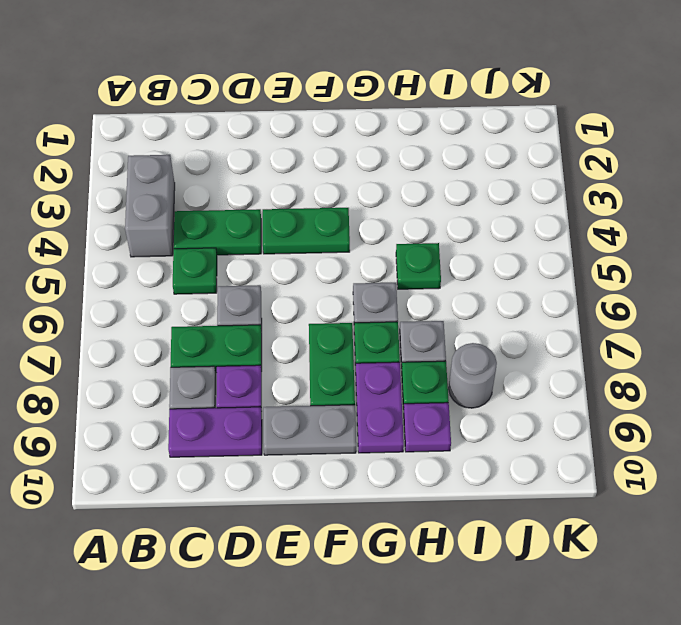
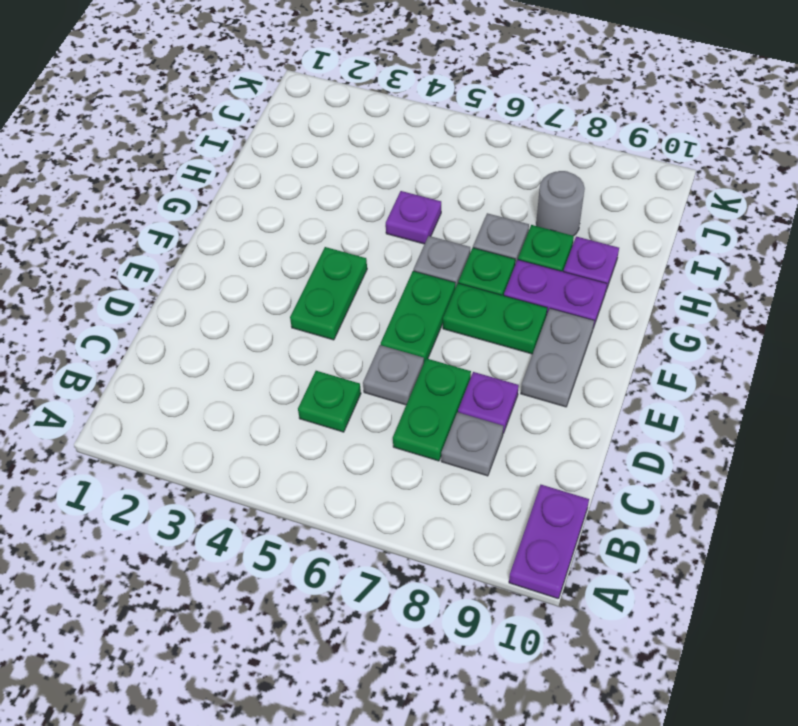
grey 1x2 brick [125,155,175,257] -> none
green 1x2 plate [174,209,261,255] -> green 1x2 plate moved to [381,271,455,362]
purple 1x2 plate [168,407,262,457] -> purple 1x2 plate moved to [509,485,589,599]
green 1x1 plate [396,243,441,289] -> purple 1x1 plate [386,191,441,244]

